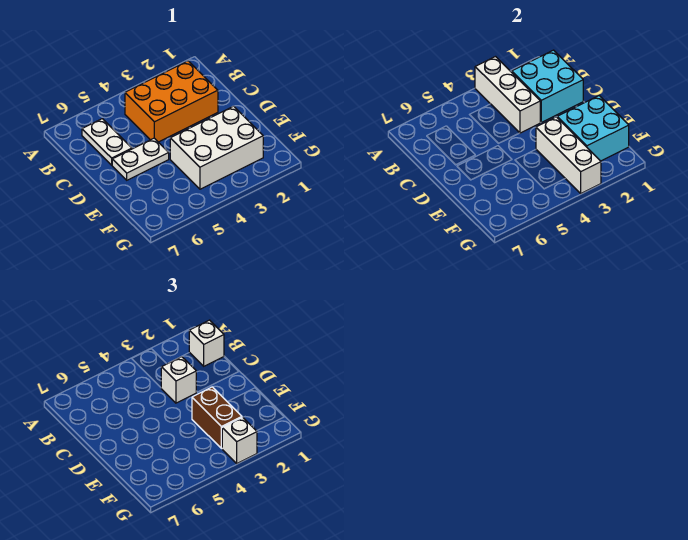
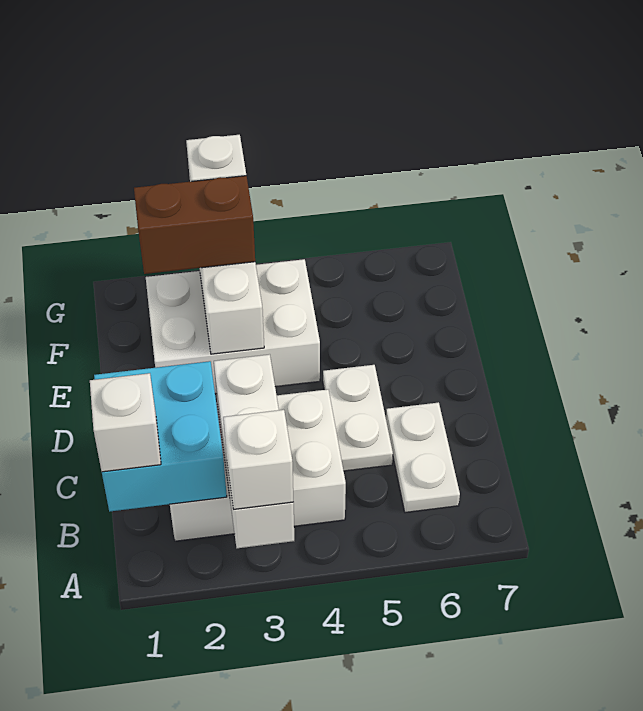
orange 2x3 brick [125,61,218,142] -> white 2x3 brick [170,389,346,541]
white 1x1 brick [161,357,196,403] -> white 1x1 brick moved to [223,410,293,510]
white 1x2 plate [112,138,169,180] -> white 1x2 plate turned to [323,365,393,471]
cyan 2x2 brick [557,96,629,161] -> none
brown 1x2 brick [192,387,242,448] -> brown 1x2 brick turned to [134,176,255,274]

